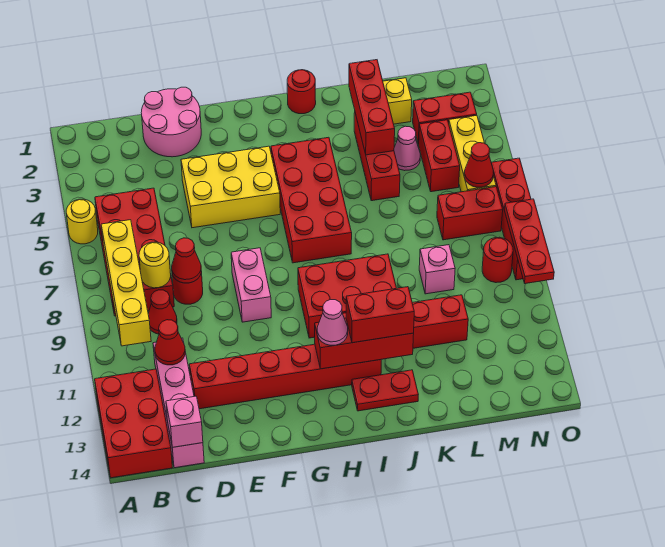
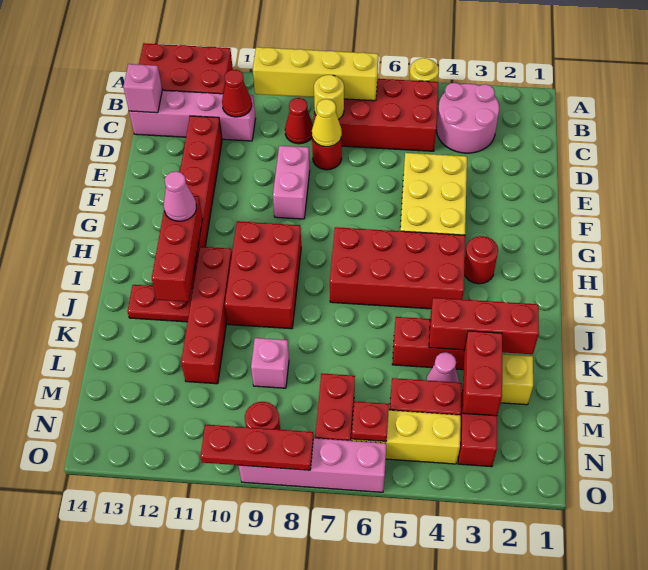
pink 2x2 round brick [141,87,201,157] -> pink 2x2 round brick moved to [436,83,499,153]
red 1x1 cone [172,238,201,283] -> yellow 1x1 cone [312,99,342,147]
pink 1x2 brick [231,248,271,322] -> pink 1x2 brick turned to [273,146,310,219]
red 1x1 round brick [287,70,316,114] -> red 1x1 round brick moved to [464,236,498,284]
red 1x2 brick [346,287,414,343] -> red 1x2 brick moved to [463,331,502,416]
red 1x2 plate [352,370,418,411] -> red 1x2 plate turned to [127,285,193,322]
red 1x1 cone [464,143,494,187] -> red 1x1 plate [352,401,389,441]
red 1x4 brick [491,158,531,280] -> pink 1x4 brick [239,438,386,492]

